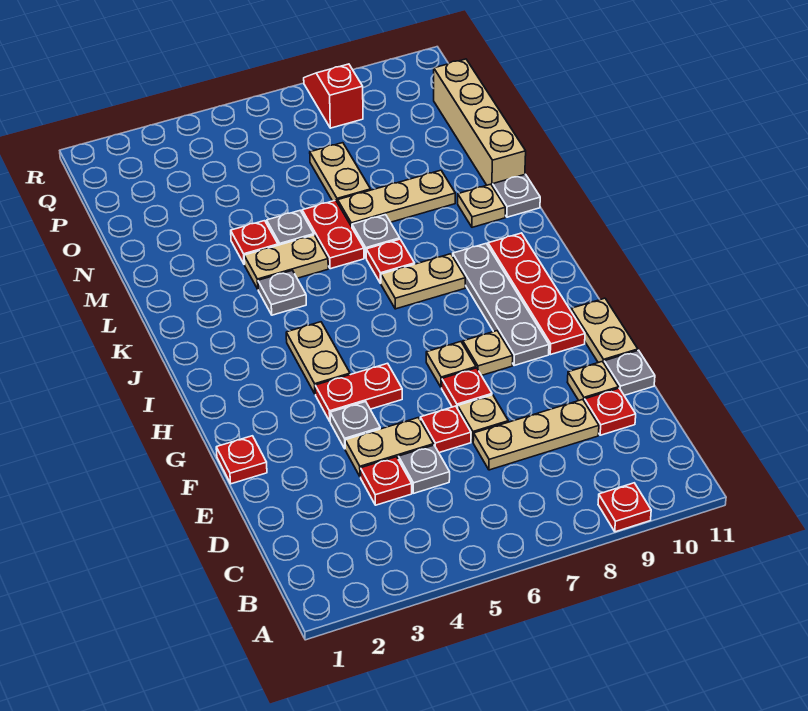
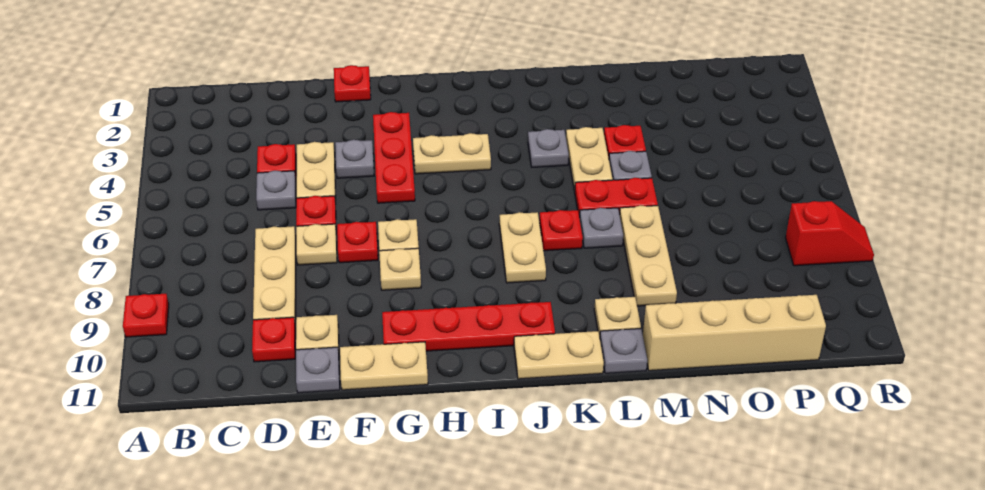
red 1x2 plate [315,363,402,421] -> red 1x3 plate [373,112,415,203]
grey 1x4 plate [453,244,549,366] -> none
tan 1x2 plate [310,143,371,203] -> tan 1x2 plate moved to [514,331,604,379]

